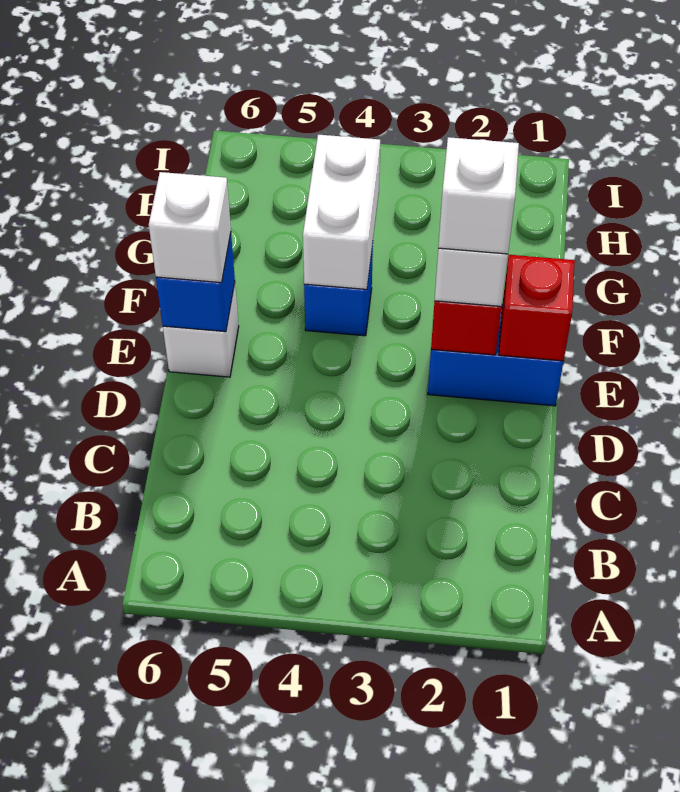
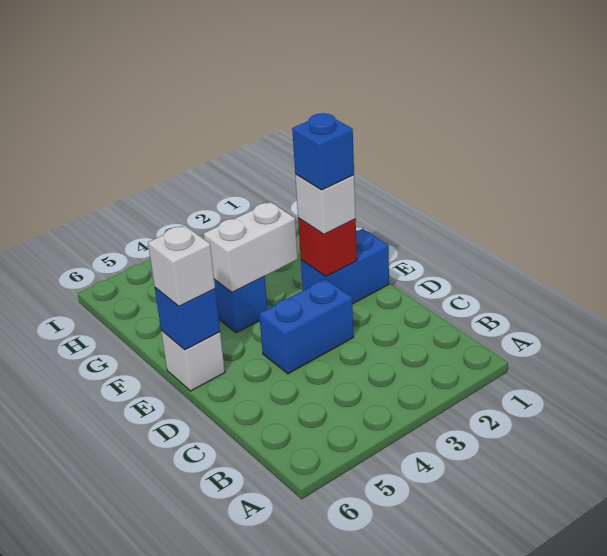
none -> blue 1x2 brick [259,279,354,374]
red 1x1 brick [499,255,575,361] -> none
white 1x1 brick [438,137,519,254] -> blue 1x1 brick [292,113,354,190]
white 1x2 brick [303,135,380,289] -> white 1x2 brick turned to [204,202,298,292]

